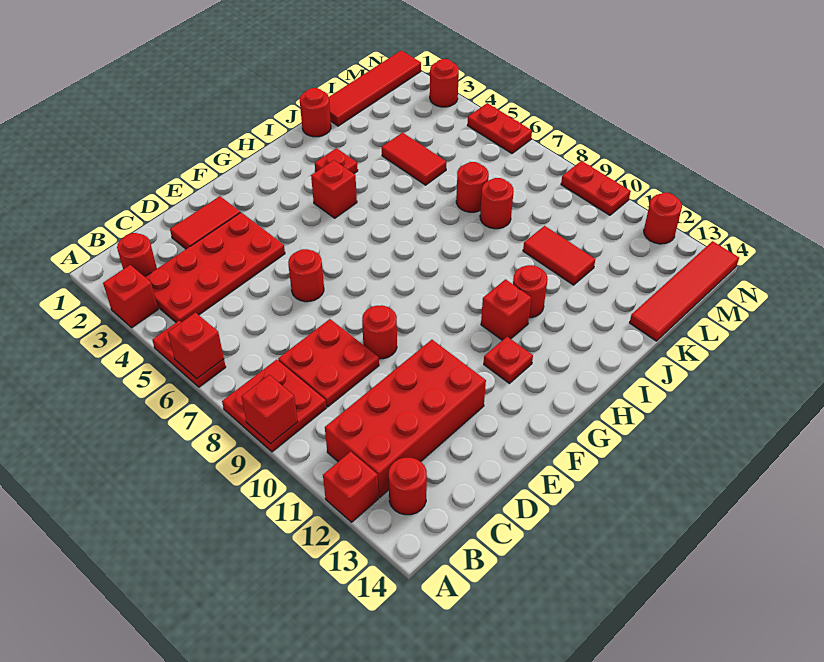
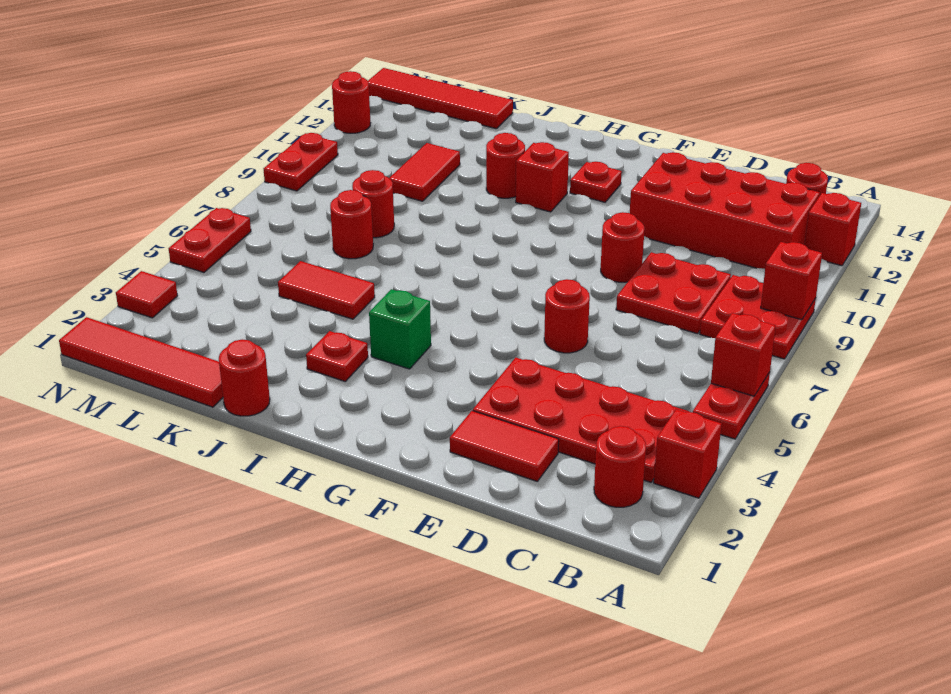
red 1x1 brick [311,160,357,218] -> green 1x1 brick [369,289,431,369]
red 1x2 tile [382,133,446,185] -> red 1x2 tile turned to [278,261,375,319]
red 1x1 round brick [430,59,459,107] -> red 1x1 tile [116,271,178,318]

